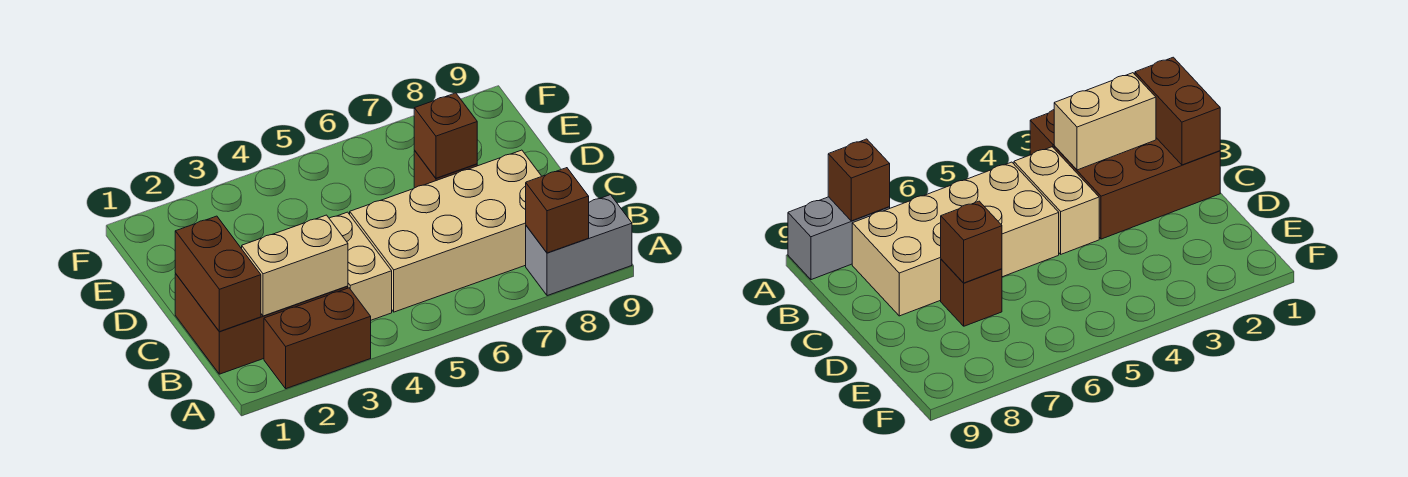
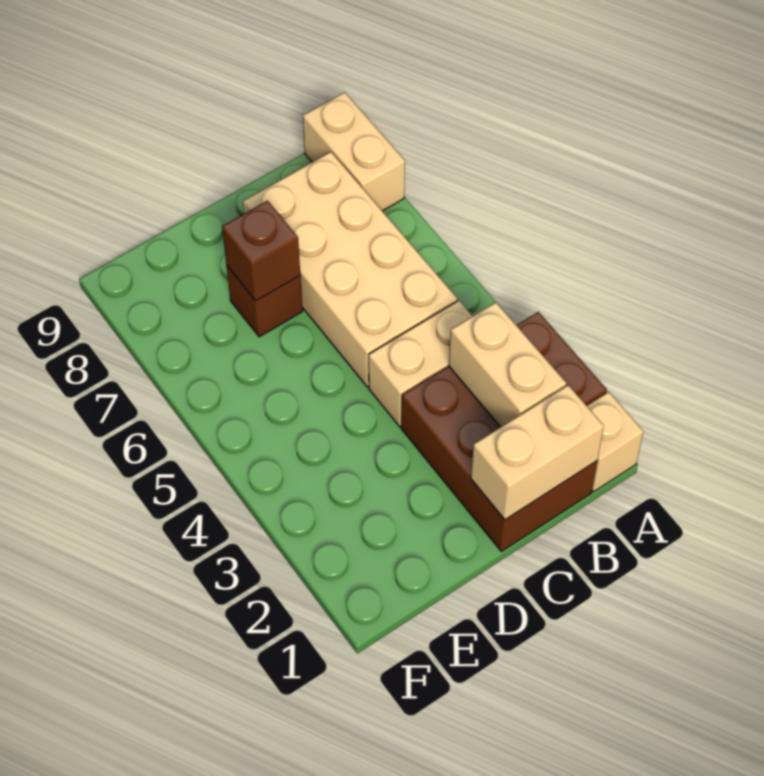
none -> tan 1x1 brick [587,392,643,492]
grey 1x2 brick [526,195,632,296] -> tan 1x2 brick [303,92,405,211]
brown 1x1 brick [526,168,589,253] -> none
brown 1x2 brick [175,216,261,332] -> tan 1x2 brick [471,385,604,520]

